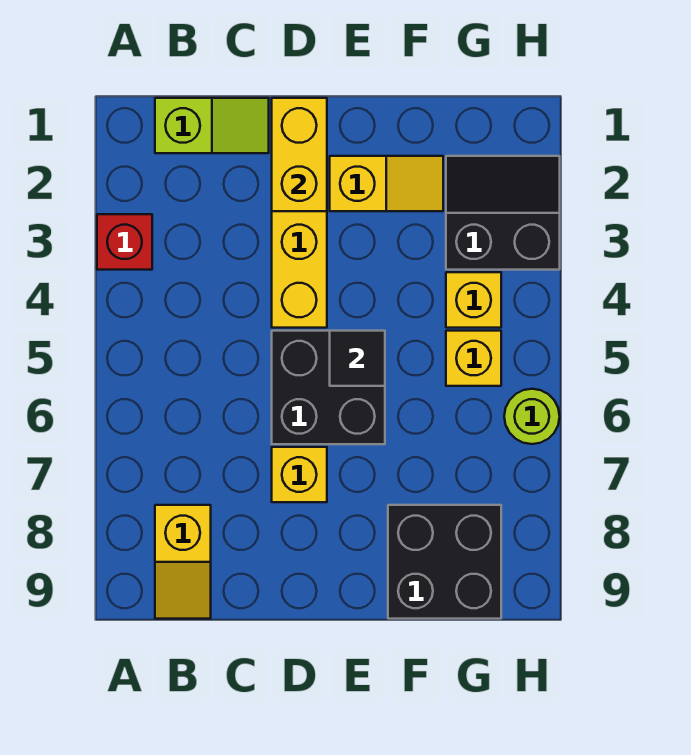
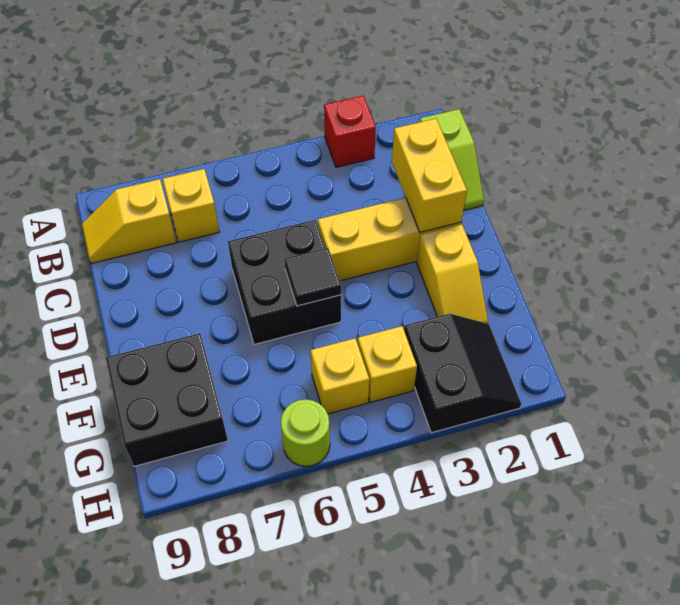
yellow 1x2 brick [272,98,327,211] -> yellow 1x2 brick turned to [392,119,467,232]
yellow 1x1 brick [272,447,327,502] -> yellow 1x1 brick moved to [163,169,219,242]

